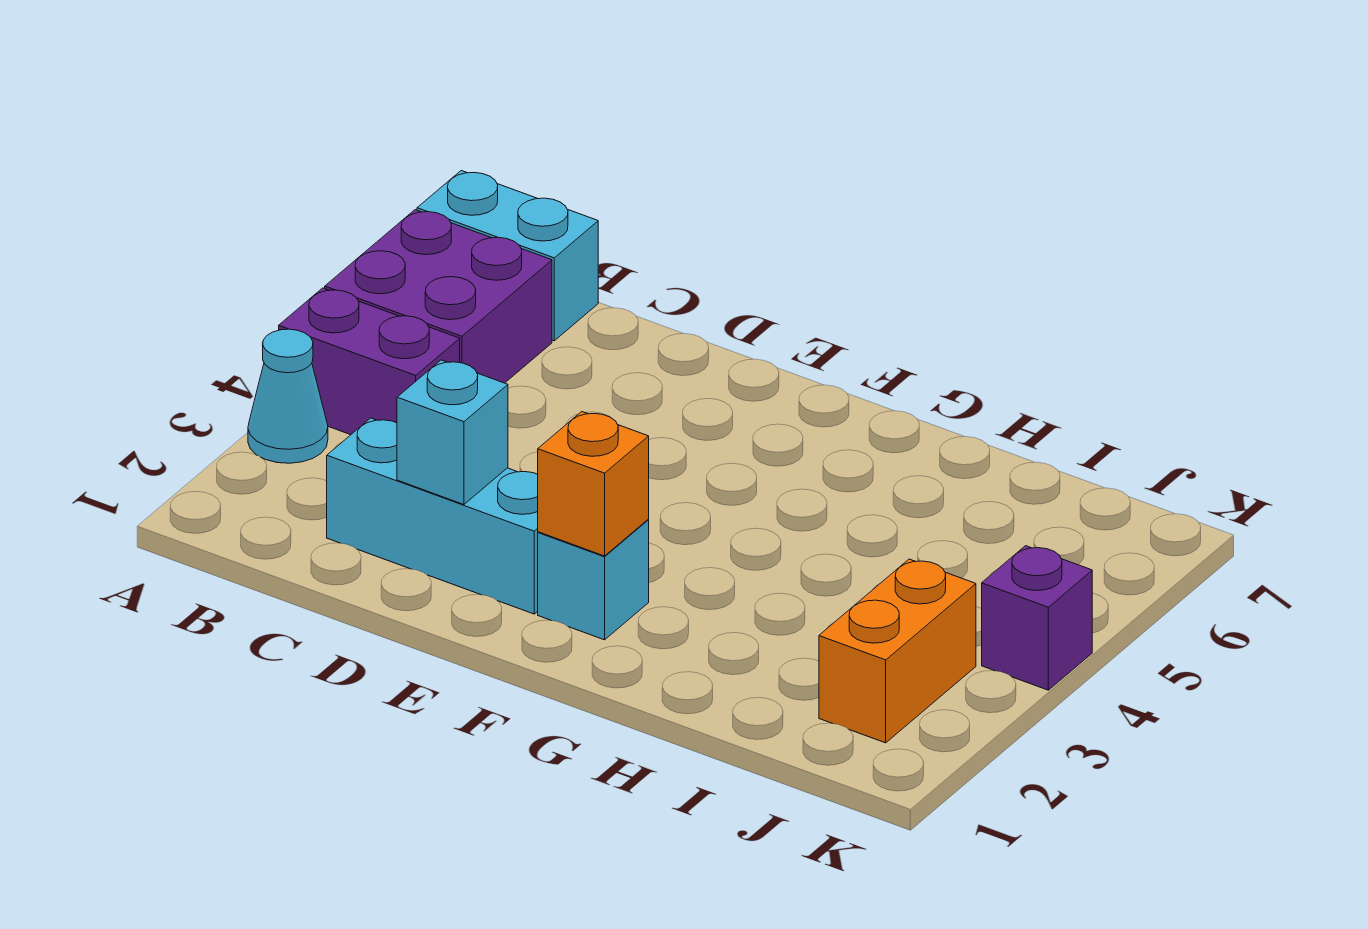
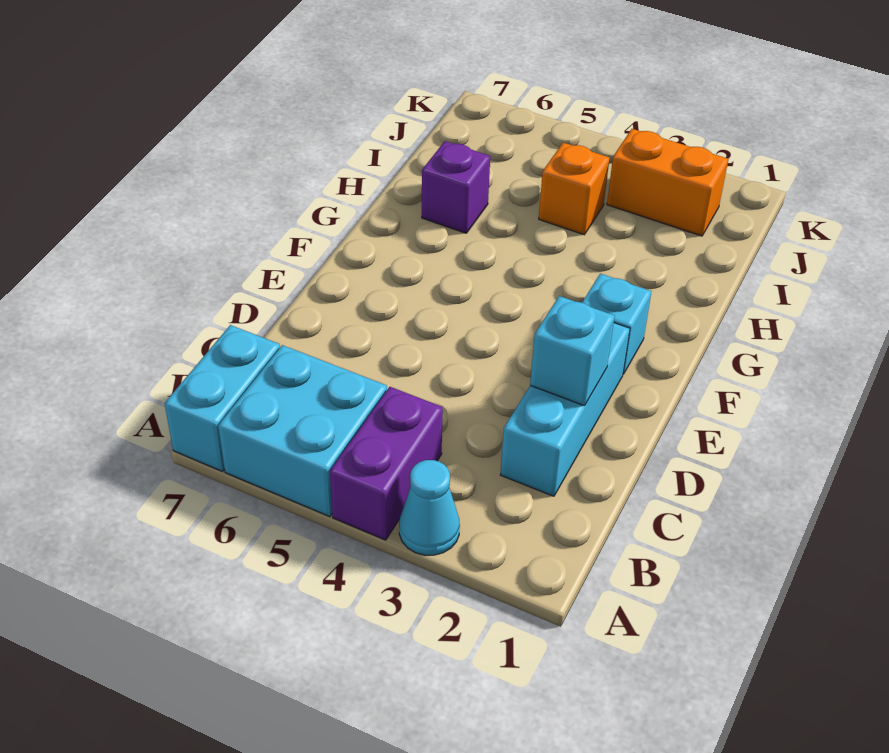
purple 2x2 brick [325,210,552,383] -> cyan 2x2 brick [218,345,387,517]
orange 1x1 brick [538,412,649,556] -> orange 1x1 brick moved to [539,143,610,235]
purple 1x1 brick [982,546,1092,690] -> purple 1x1 brick moved to [422,141,490,233]

